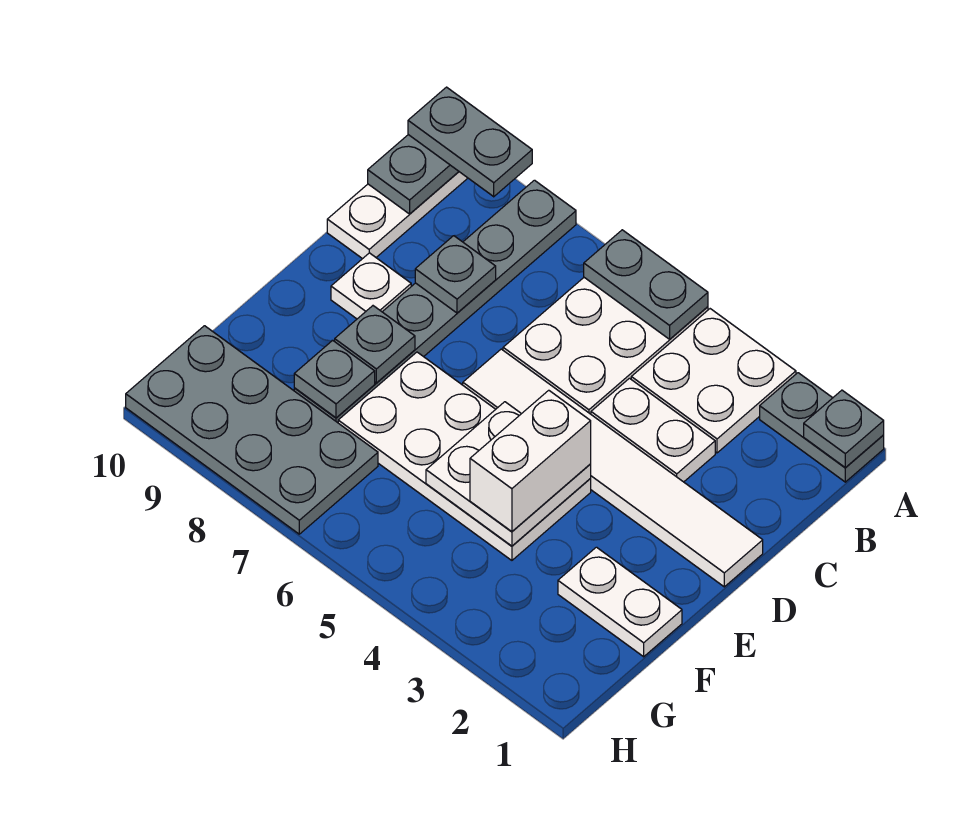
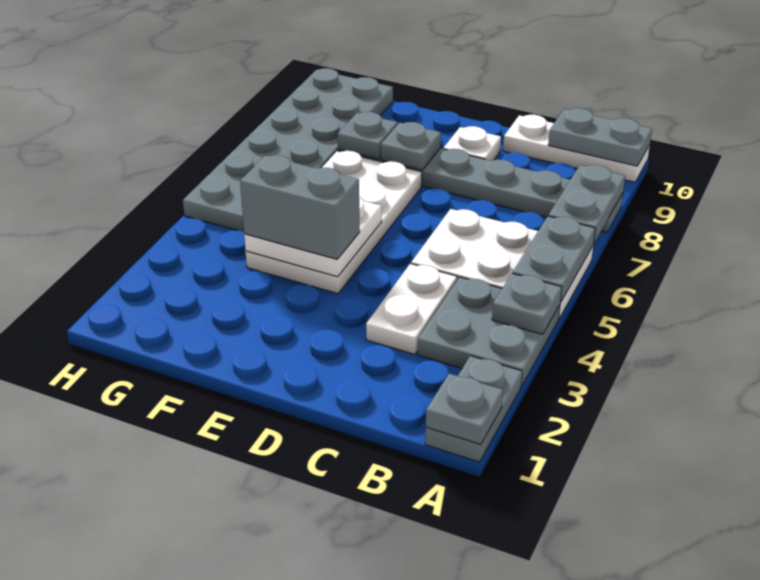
white 2x2 plate [631,309,796,453] -> grey 2x2 plate [418,277,560,386]
grey 1x2 plate [408,87,532,197] -> grey 1x2 plate moved to [548,165,625,242]
grey 1x1 plate [415,236,496,313] -> grey 1x1 plate moved to [492,273,562,334]
white 1x6 tile [463,349,763,587] -> none
white 1x2 brick [470,390,591,532] -> grey 1x2 brick [240,155,360,259]
white 1x2 plate [558,547,682,657] -> none
grey 2x4 plate [126,326,378,534] -> grey 2x6 plate [183,68,393,232]

